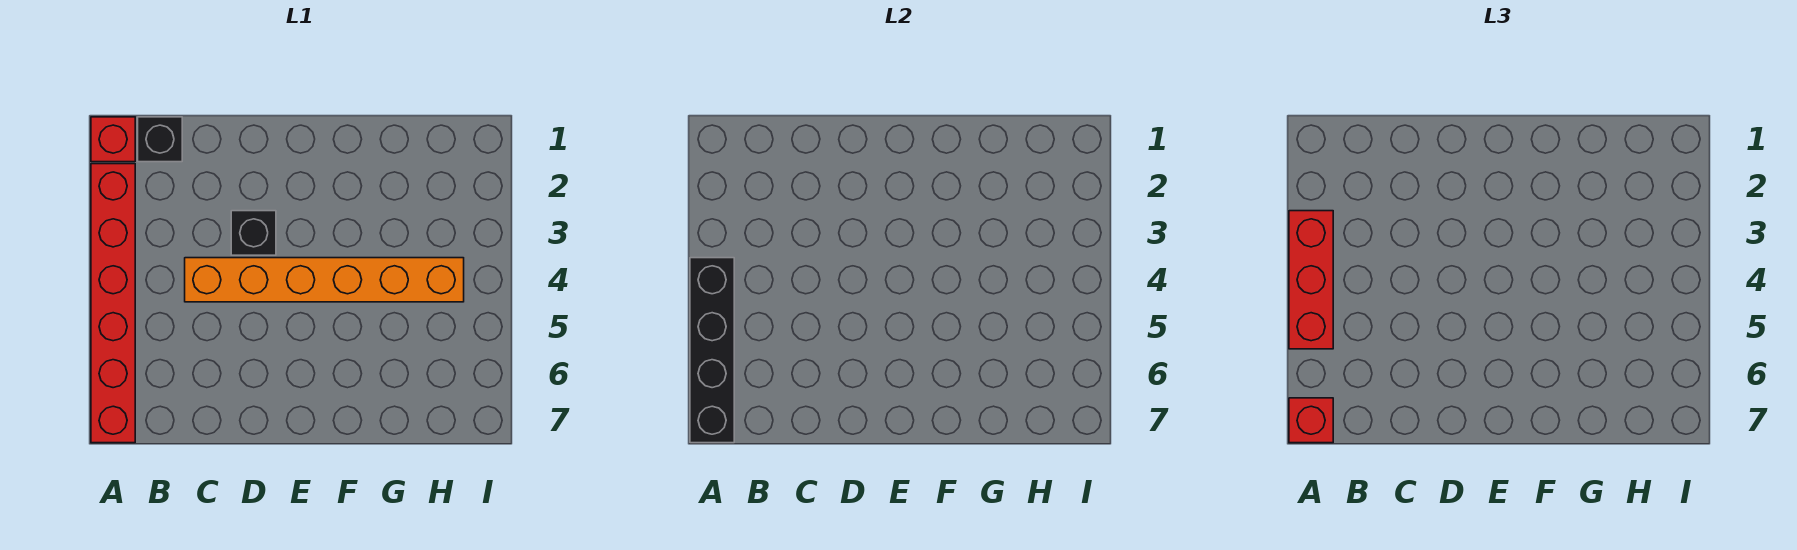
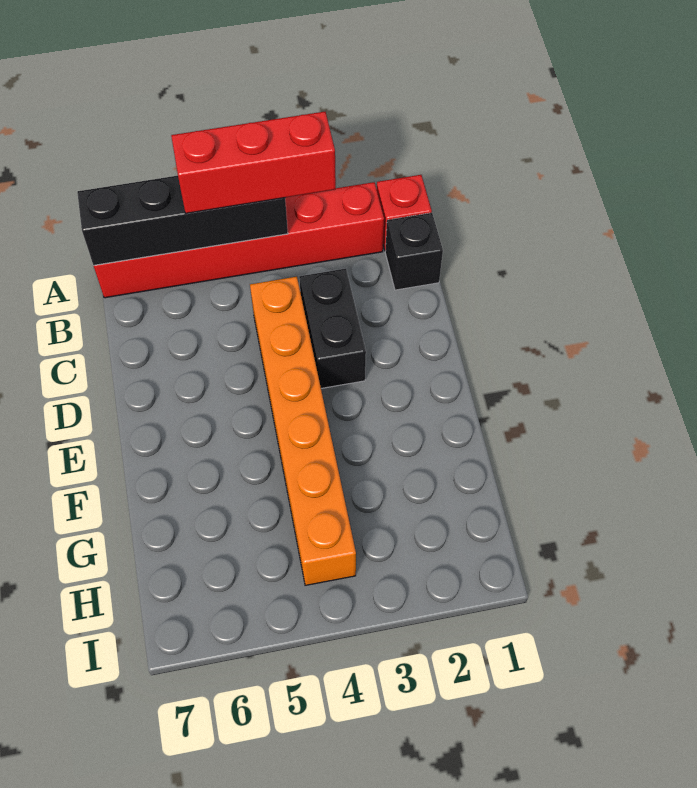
red 1x1 brick [1289,398,1333,443] -> none
black 1x1 brick [231,211,276,255] -> black 1x2 brick [299,268,366,388]

